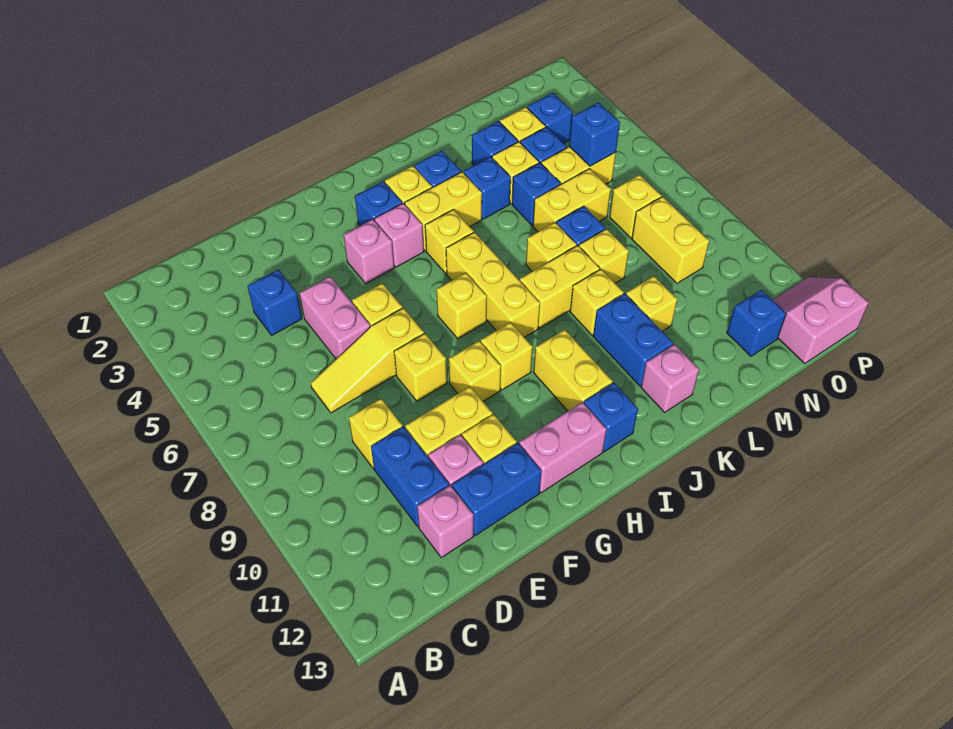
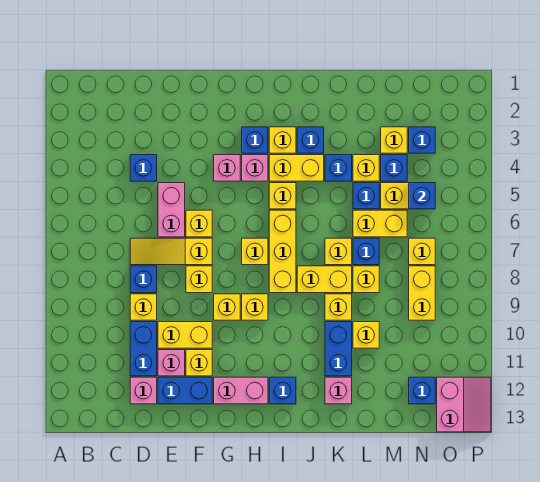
yellow 1x2 brick [534,330,613,411] -> none
blue 1x1 brick [472,121,518,165] -> blue 1x1 brick moved to [130,266,157,293]
pink 2x2 slope [773,277,869,364] -> pink 2x2 slope turned to [437,377,491,432]

